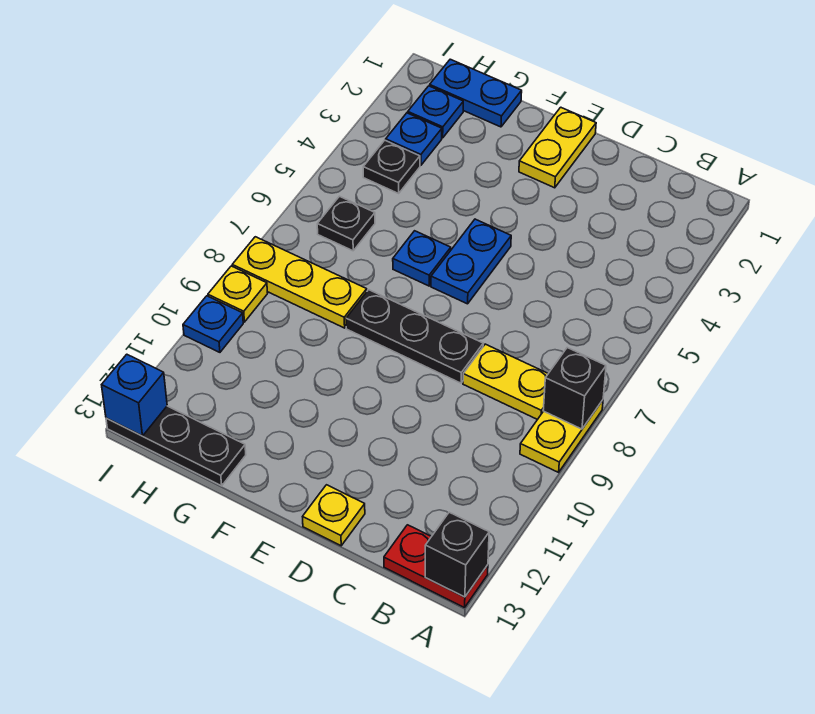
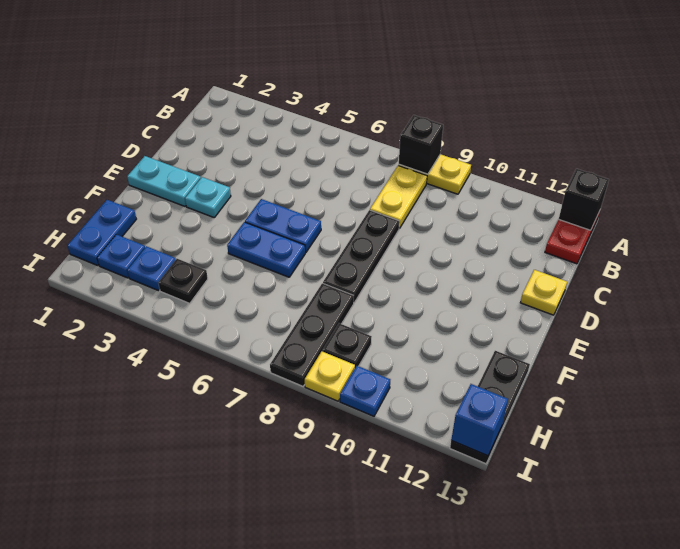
yellow 1x2 plate [519,107,596,188] -> cyan 1x2 plate [127,156,201,206]
none -> cyan 1x1 plate [185,177,231,217]
blue 1x1 plate [393,231,451,286] -> blue 1x2 plate [227,222,305,277]
yellow 1x3 plate [232,237,367,328] -> black 1x3 plate [270,283,354,386]
black 1x1 plate [317,196,375,251] -> black 1x1 plate moved to [322,323,372,367]

